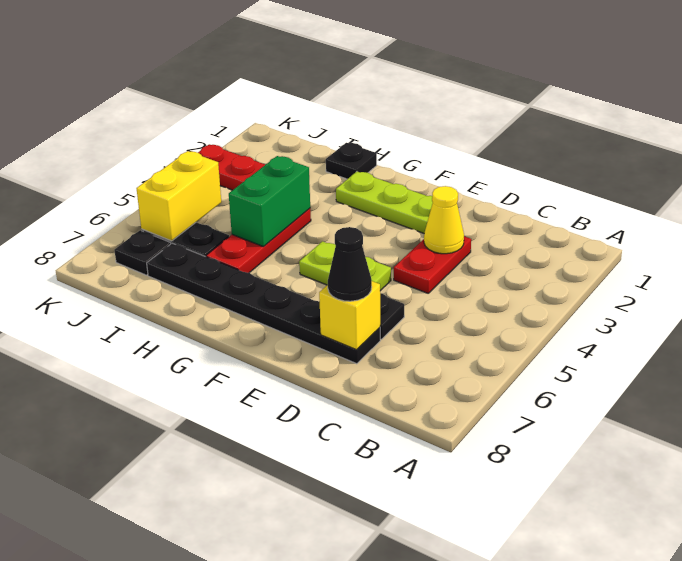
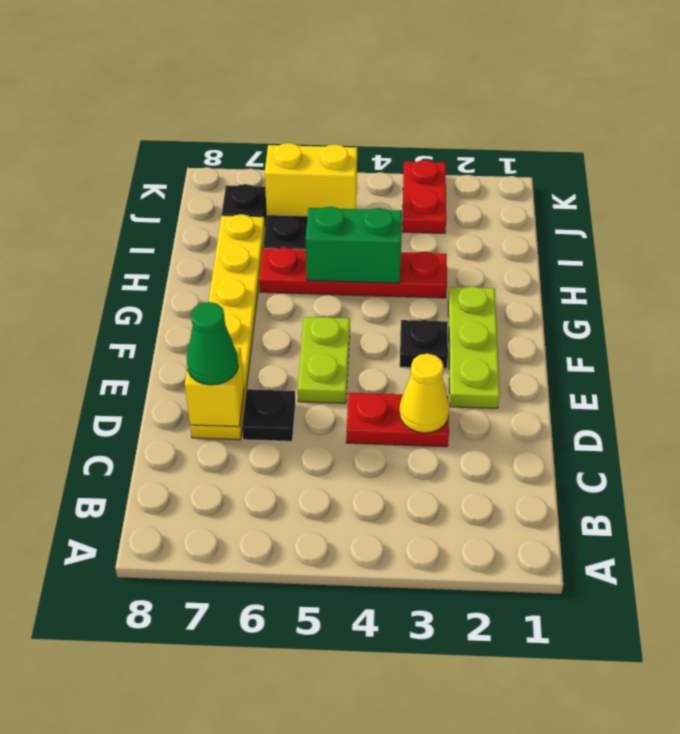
black 1x6 plate [147,243,380,364] -> yellow 1x6 plate [190,214,265,440]
black 1x1 cone [328,227,372,301] -> green 1x1 cone [187,302,238,385]
black 1x1 plate [326,143,377,179] -> black 1x1 plate moved to [400,320,448,369]
red 1x3 plate [206,208,311,273] -> red 1x4 plate [259,247,447,298]

